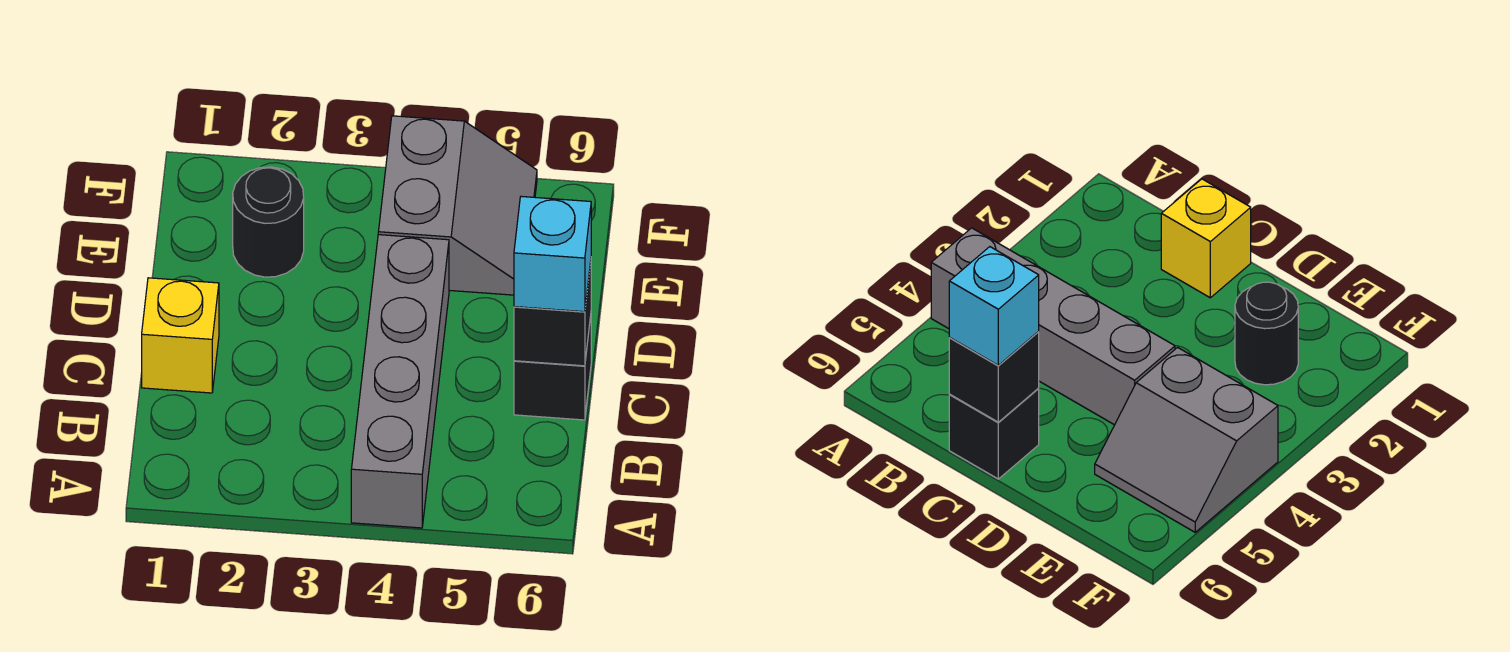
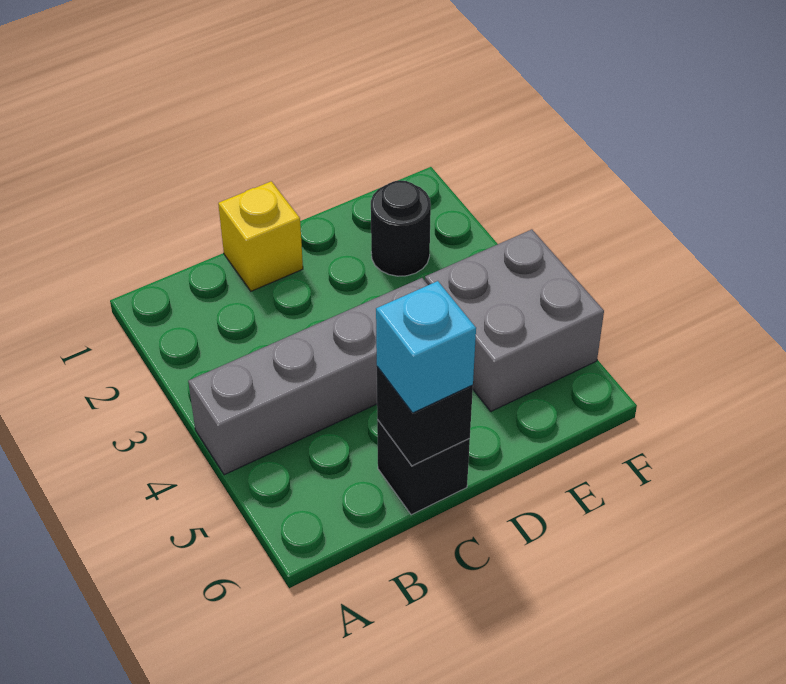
grey 2x2 slope [378,116,537,295] -> grey 2x2 brick [425,229,604,411]

